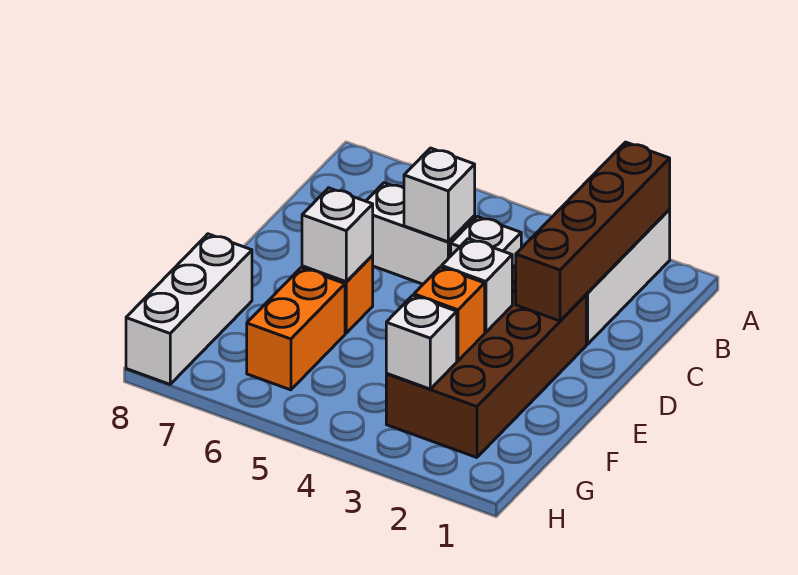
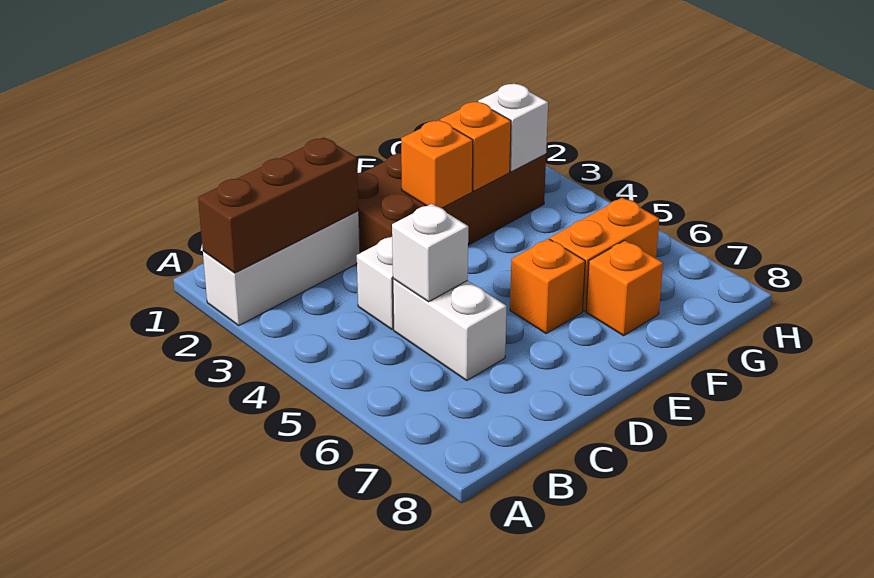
brown 1x4 brick [516,142,670,321] -> brown 1x3 brick [198,138,359,273]
white 1x1 brick [442,239,512,332] -> orange 1x1 brick [401,120,473,208]
white 1x1 brick [302,188,373,282] -> none
none -> orange 1x1 brick [586,241,663,336]
white 1x3 brick [126,234,252,384] -> none

